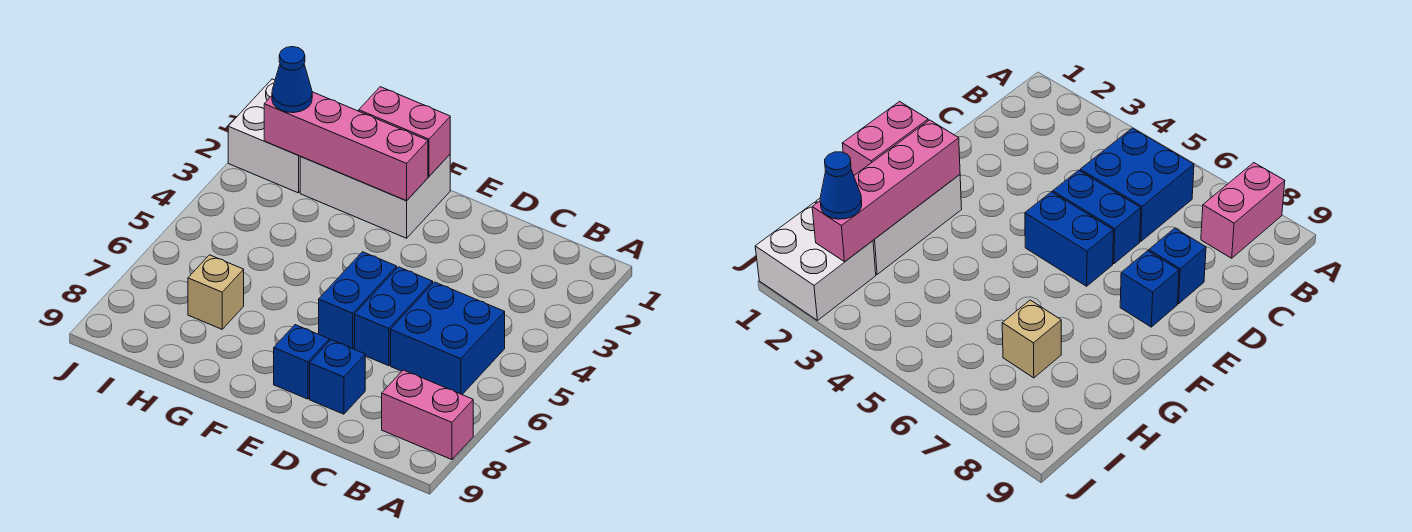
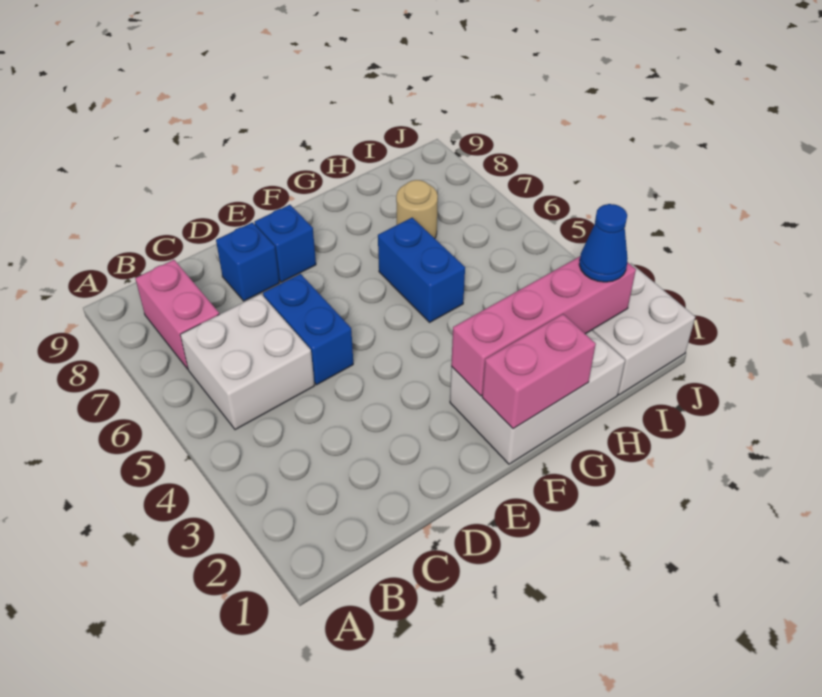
pink 1x2 brick [382,370,473,460] -> pink 1x2 brick turned to [135,260,219,369]
blue 2x2 brick [391,282,505,394] -> white 2x2 brick [180,294,315,430]
blue 1x2 brick [319,252,397,349] -> blue 1x2 brick moved to [378,218,465,322]
tan 1x1 brick [188,255,244,329] -> tan 1x1 round brick [396,180,438,238]

